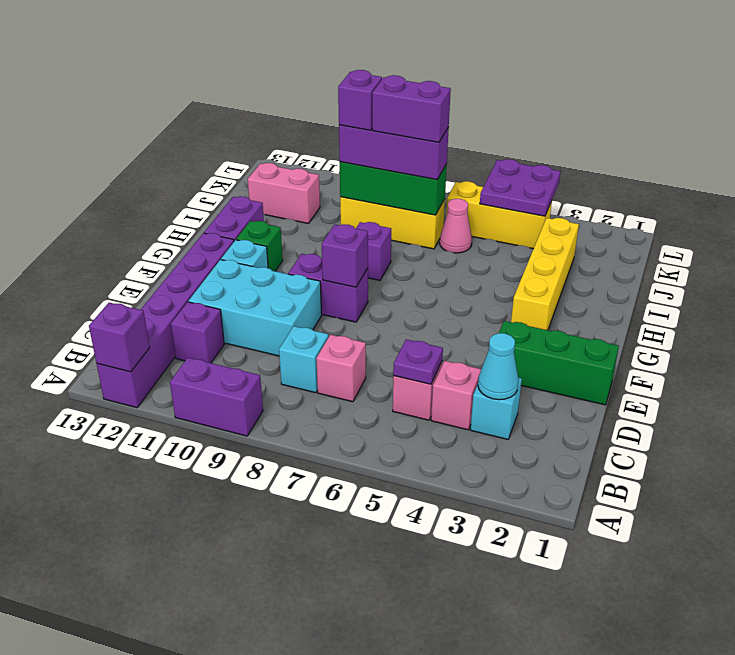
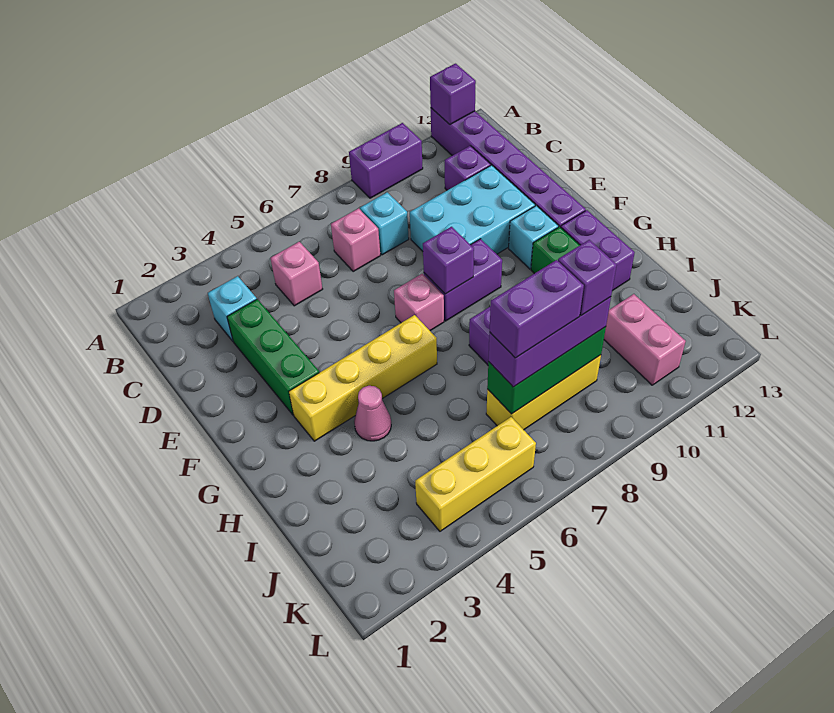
cyan 1x1 cone [478,333,518,400] -> none
pink 1x1 brick [431,361,481,430] -> pink 1x1 brick moved to [394,274,444,331]
purple 1x1 plate [393,340,443,384] -> none
green 1x3 brick [499,321,619,405] -> green 1x3 brick turned to [227,299,319,415]
yellow 1x4 brick [511,218,579,330] -> yellow 1x4 brick turned to [289,315,437,441]
pink 1x1 cone [440,199,472,253] -> pink 1x1 cone moved to [354,386,391,441]
pink 1x2 brick [248,163,320,224] -> pink 1x2 brick turned to [604,294,686,385]
purple 2x2 plate [480,159,561,216] -> none

